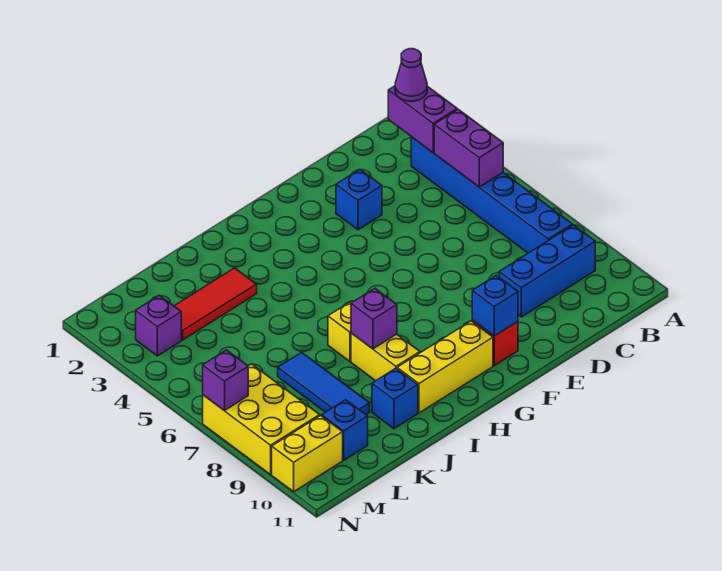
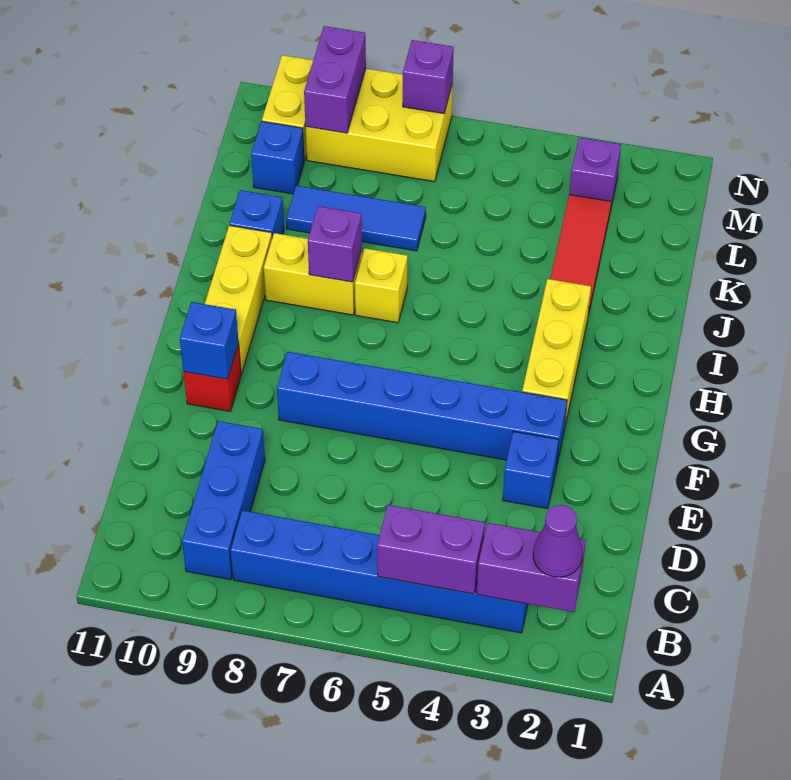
none -> blue 1x6 brick [277,352,567,467]
none -> yellow 1x3 brick [522,279,591,425]
none -> purple 1x2 brick [304,26,366,133]

